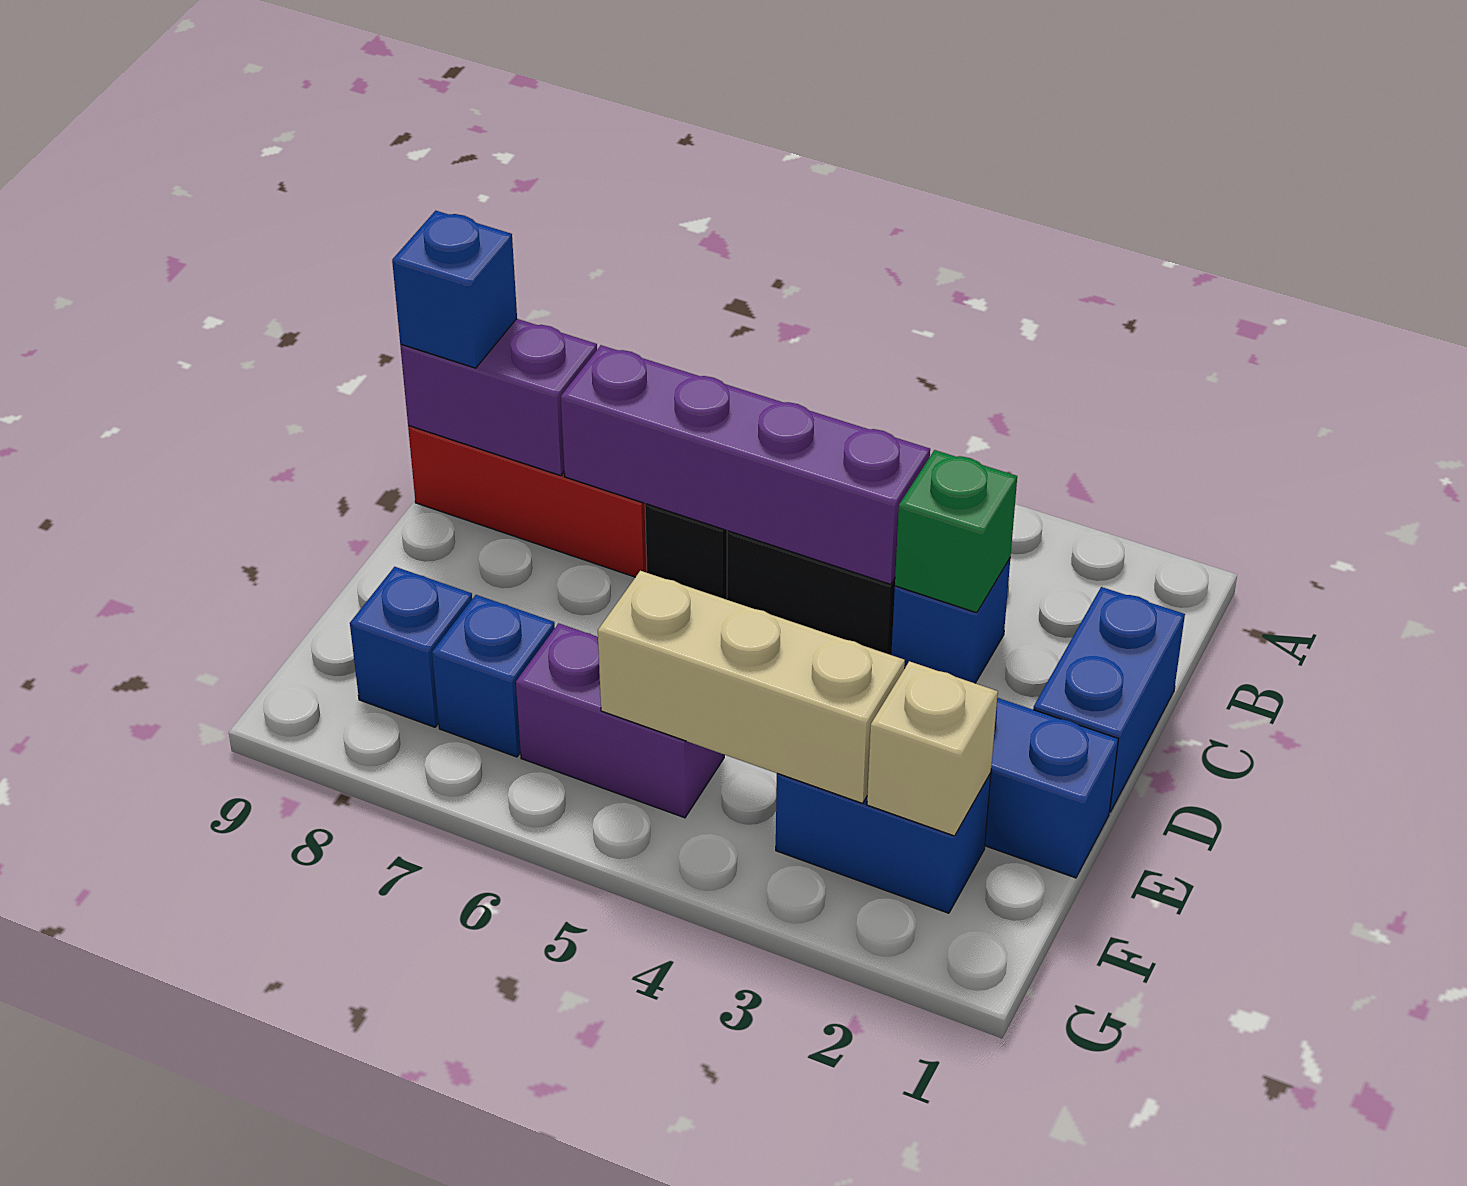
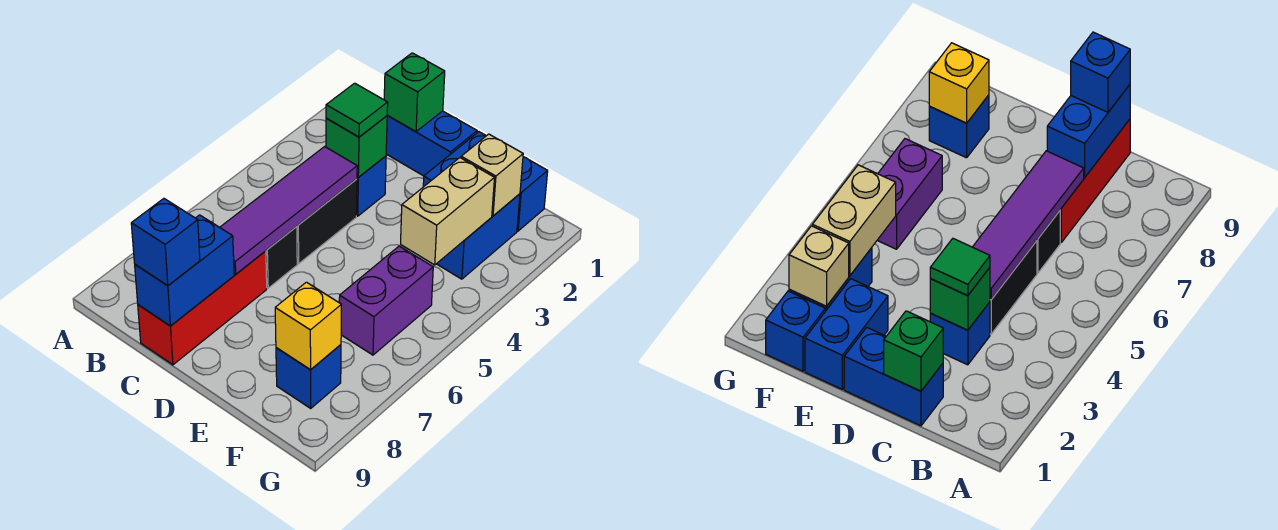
none -> green 1x1 brick [384,53,445,132]
none -> green 1x1 tile [326,83,388,137]
purple 1x4 brick [561,345,930,584] -> purple 1x4 tile [220,147,357,274]
purple 1x2 brick [400,319,597,476] -> blue 1x2 brick [135,215,234,326]
tan 1x3 brick [598,571,905,803] -> tan 1x2 brick [401,158,494,265]
blue 1x1 brick [432,595,555,757] -> blue 1x1 brick moved to [517,157,548,231]
none -> yellow 1x1 brick [275,282,341,370]

